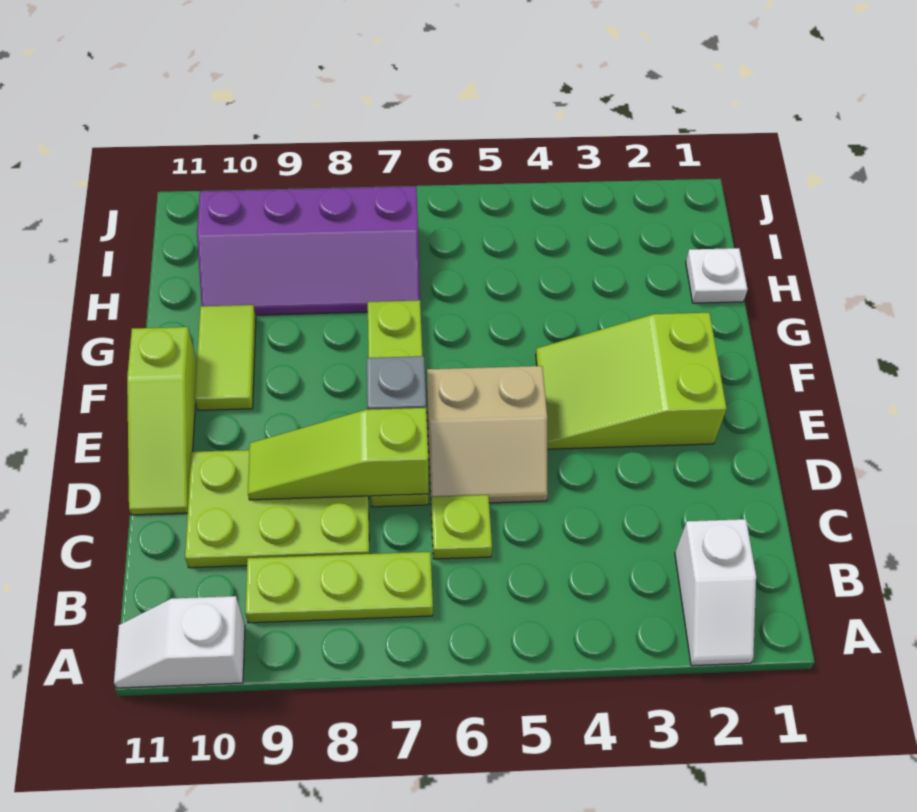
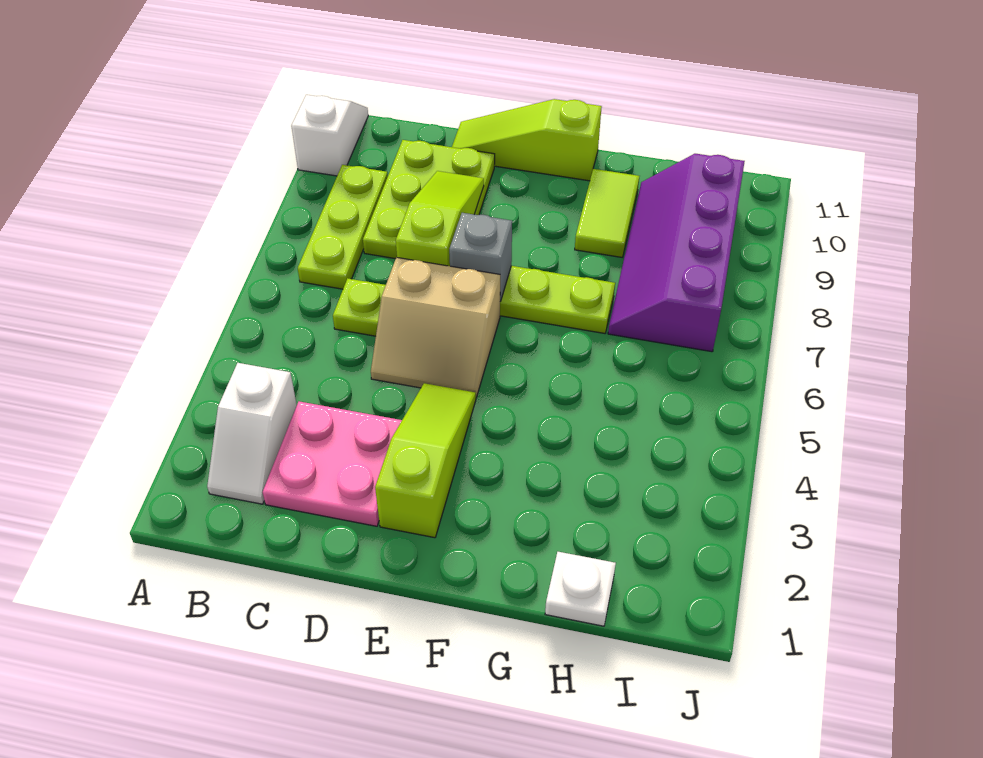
white 1x2 slope [675,519,756,666] -> white 1x2 slope turned to [207,363,297,504]
none -> pink 2x2 plate [263,401,402,526]
tan 2x2 slope [427,366,548,503] -> tan 2x2 slope turned to [371,257,500,398]
lime 2x3 slope [536,313,727,449] -> lime 1x3 slope [375,383,476,538]
lime 1x2 tile [195,305,256,410] -> lime 1x2 tile turned to [575,169,639,257]

